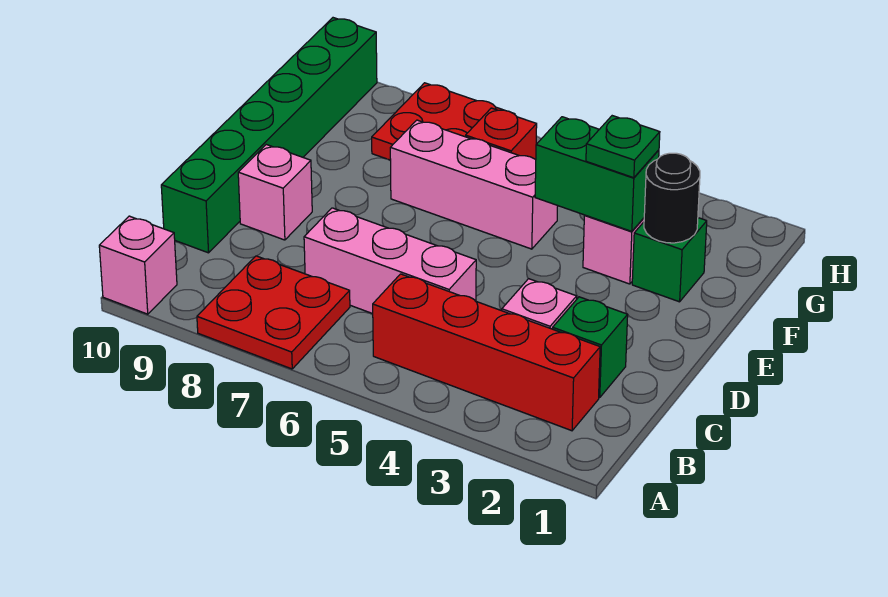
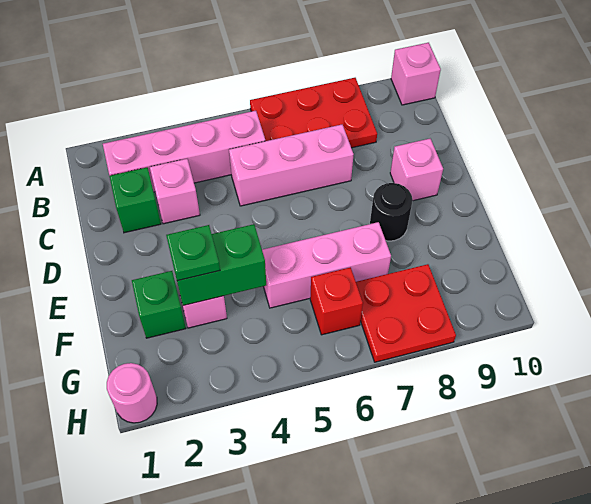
red 2x2 plate [197,256,350,369] -> red 2x3 plate [250,78,377,148]
red 1x4 brick [373,274,600,431] -> pink 1x4 brick [103,111,265,192]
green 1x6 brick [161,18,377,253] -> none
black 1x1 round brick [644,153,700,243] -> black 1x1 round brick moved to [370,183,413,241]
none -> pink 1x1 round brick [107,363,157,423]

